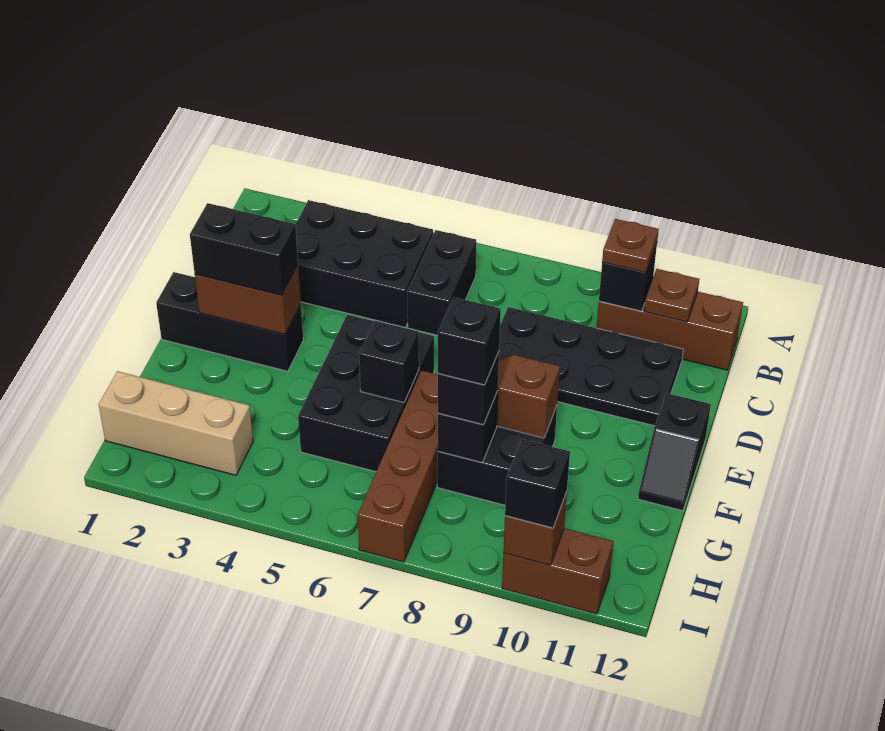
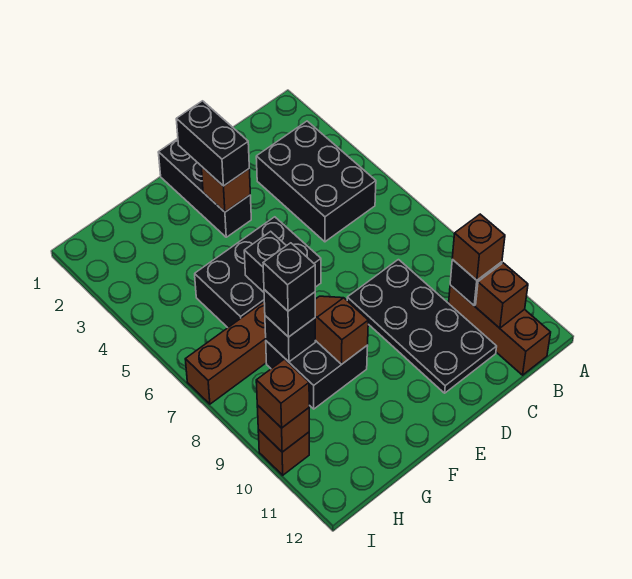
black 1x2 brick [407,230,476,335] -> none
brown 1x1 plate [602,219,659,272] -> brown 1x1 brick [452,214,505,280]
brown 1x1 plate [644,269,699,322] -> brown 1x1 brick [476,263,528,328]
brown 1x2 brick [195,265,301,334] -> brown 1x1 brick [201,167,250,212]
black 1x2 slope [638,393,711,511] -> none
tan 1x3 brick [99,371,253,475] -> none
brown 1x2 brick [502,528,613,614] -> brown 1x1 brick [258,429,309,475]
black 1x1 brick [505,439,570,528] -> brown 1x1 brick [256,359,309,428]

